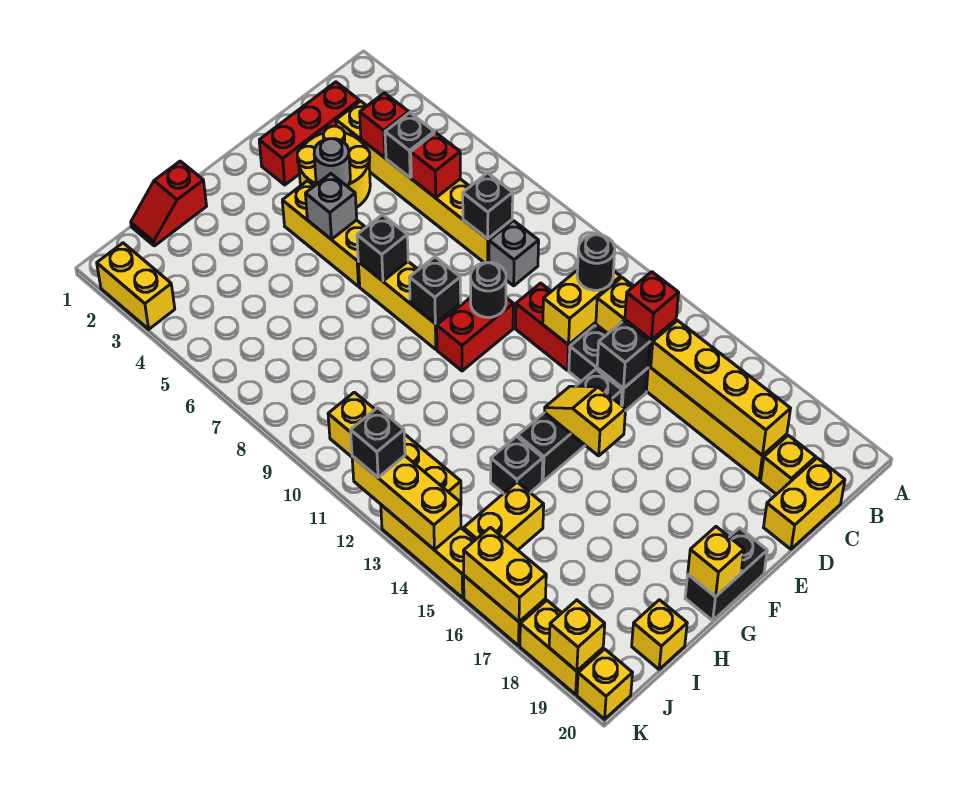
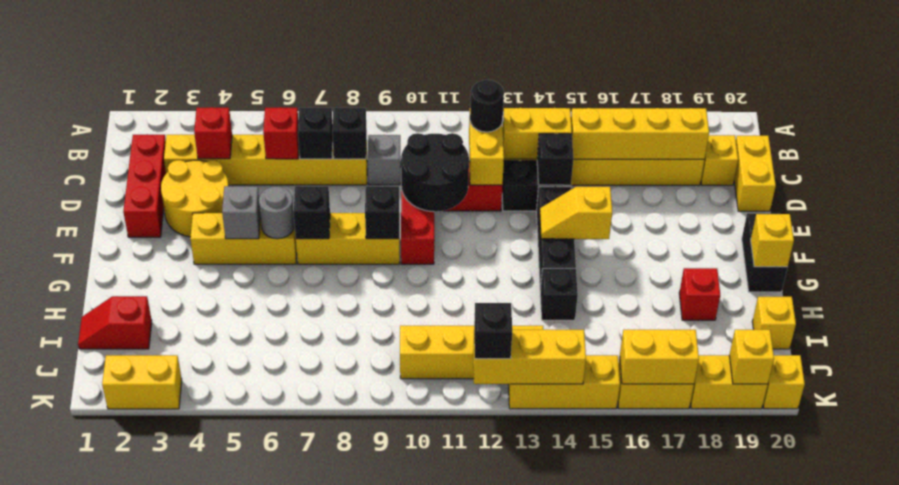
black 1x1 brick [385,113,434,177] -> black 1x1 brick moved to [298,107,333,159]
red 1x1 brick [625,272,679,340] -> red 1x1 brick moved to [679,268,720,320]
grey 1x1 round brick [314,139,350,186] -> grey 1x1 round brick moved to [259,186,295,239]
black 1x1 round brick [471,262,506,317] -> black 2x2 round brick [401,133,469,212]
red 1x2 slope [131,161,207,246] -> red 1x2 slope turned to [78,296,152,349]
yellow 1x2 brick [464,482,544,550] -> none

